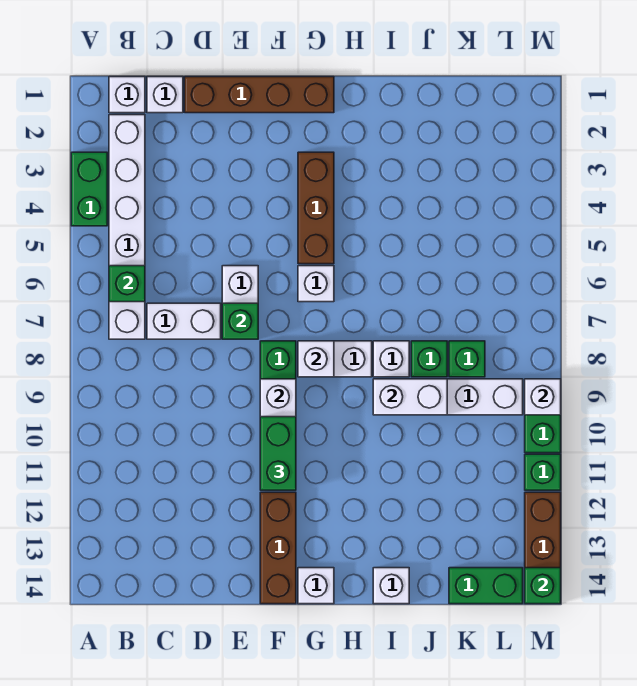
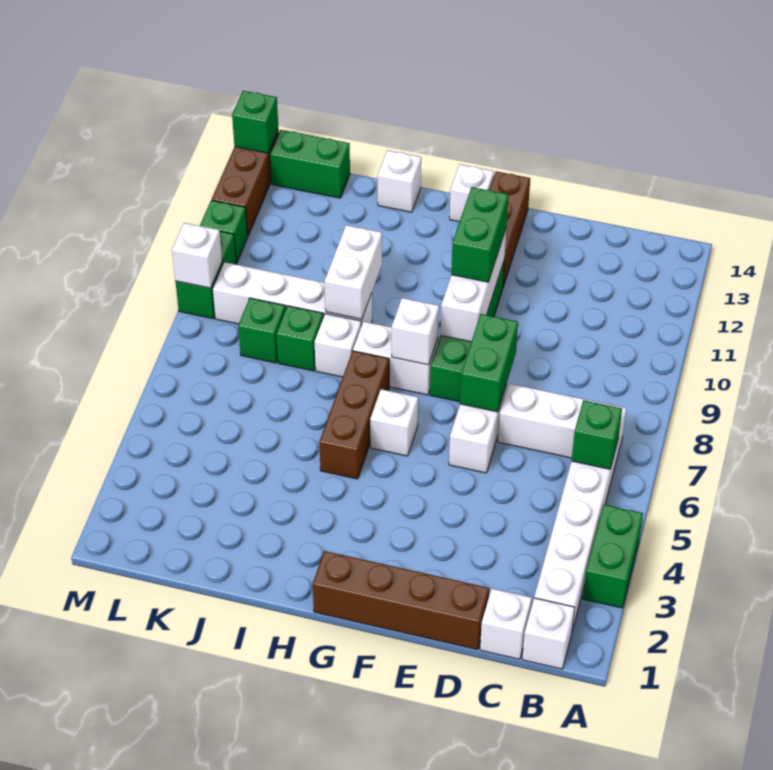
green 1x1 brick [222,303,258,339] -> green 1x2 brick [460,314,518,412]
brown 1x3 brick [298,152,334,264] -> brown 1x3 brick moved to [319,351,389,479]
white 1x2 brick [373,379,447,415] -> white 1x2 brick turned to [325,225,382,319]

